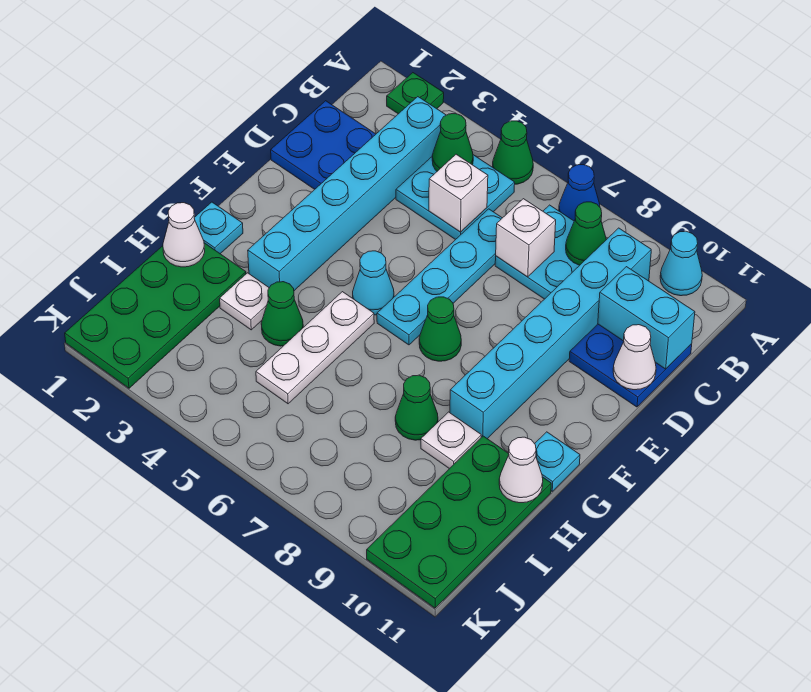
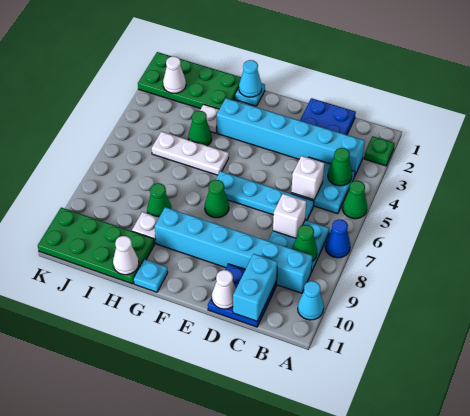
cyan 1x1 cone [353,251,394,315] -> cyan 1x1 cone moved to [239,60,262,97]
white 1x1 cone [163,203,205,267] -> white 1x1 cone moved to [163,56,186,93]

